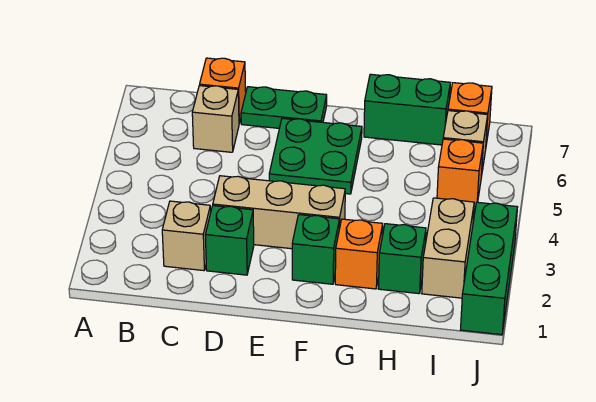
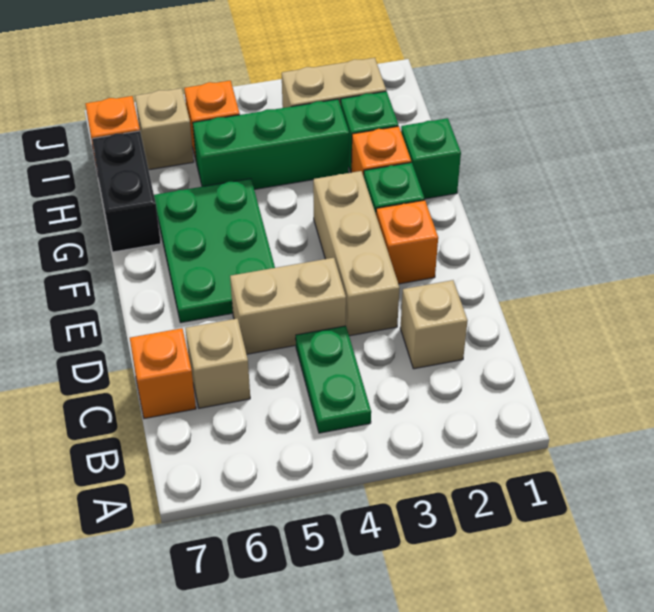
green 1x1 brick [205,206,254,275] -> green 1x1 brick moved to [401,118,461,199]
none -> tan 1x2 brick [230,258,346,354]
green 1x2 plate [241,87,327,128] -> green 1x2 plate moved to [296,326,371,433]
none -> orange 1x1 brick [376,200,438,284]
green 2x2 plate [269,118,362,194] -> green 2x3 plate [154,179,275,323]
green 1x2 brick [364,74,450,145] -> black 1x2 brick [92,131,161,252]
green 1x3 brick [461,202,517,335] -> green 1x3 brick moved to [193,99,349,189]

